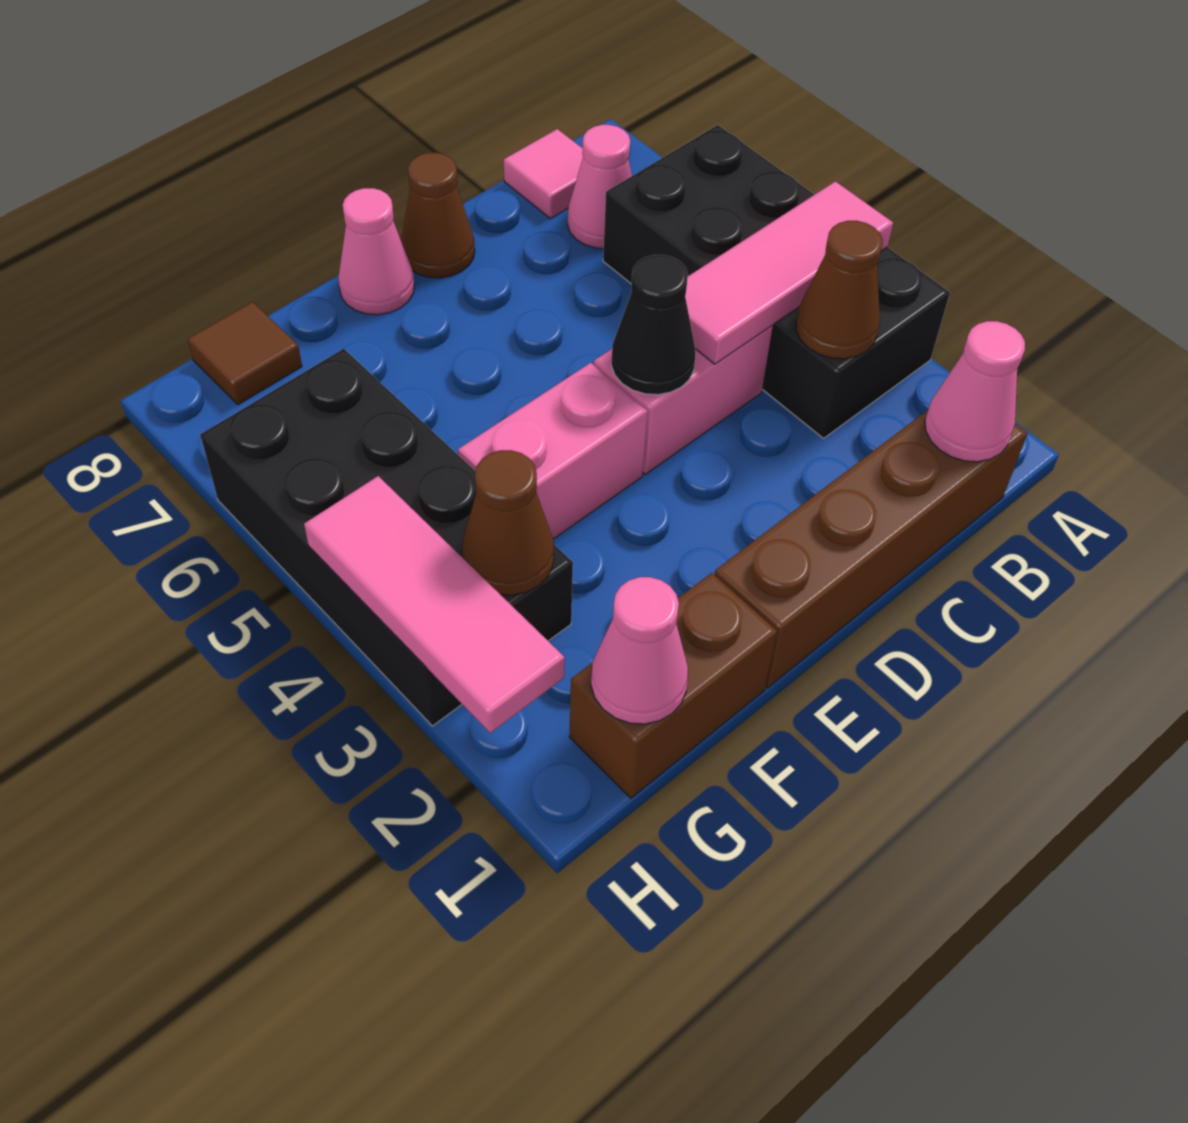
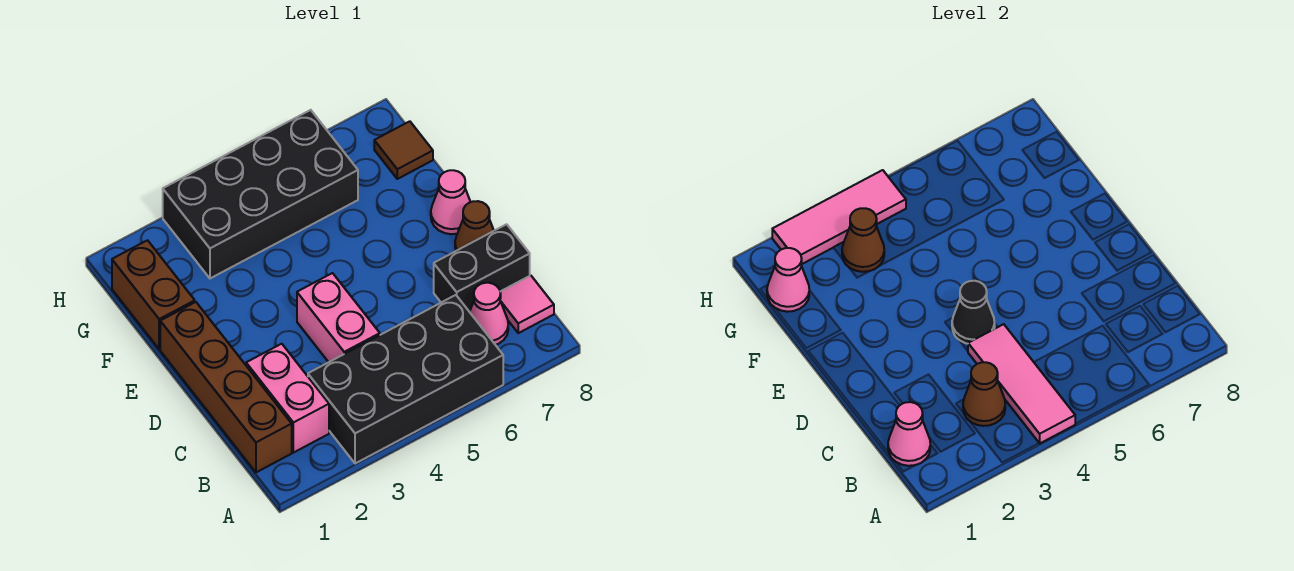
none -> black 1x2 brick [434,224,530,312]
pink 1x2 brick [458,363,648,539] -> pink 1x2 brick moved to [246,344,329,453]

